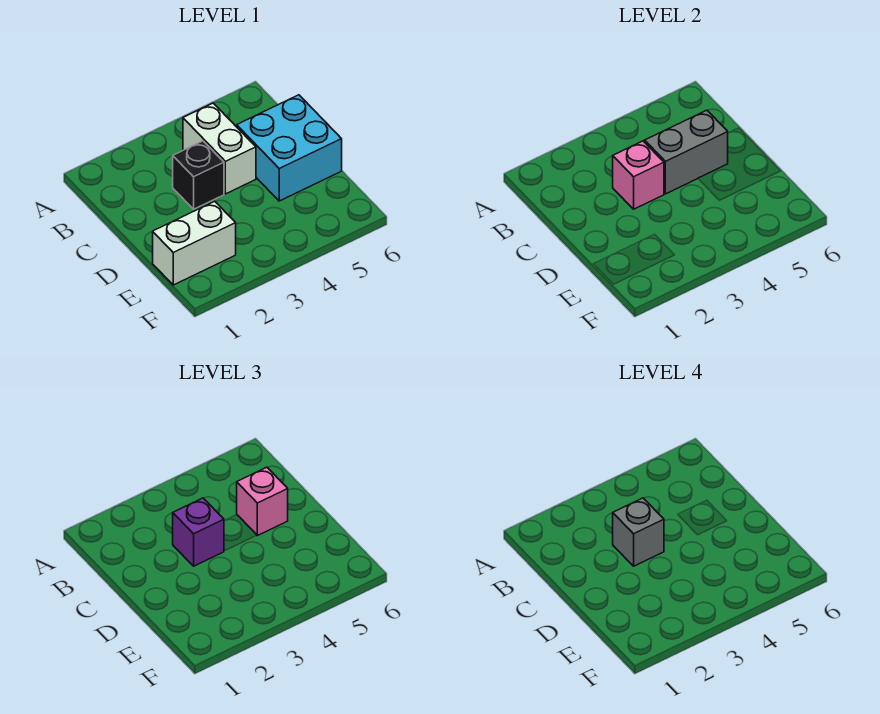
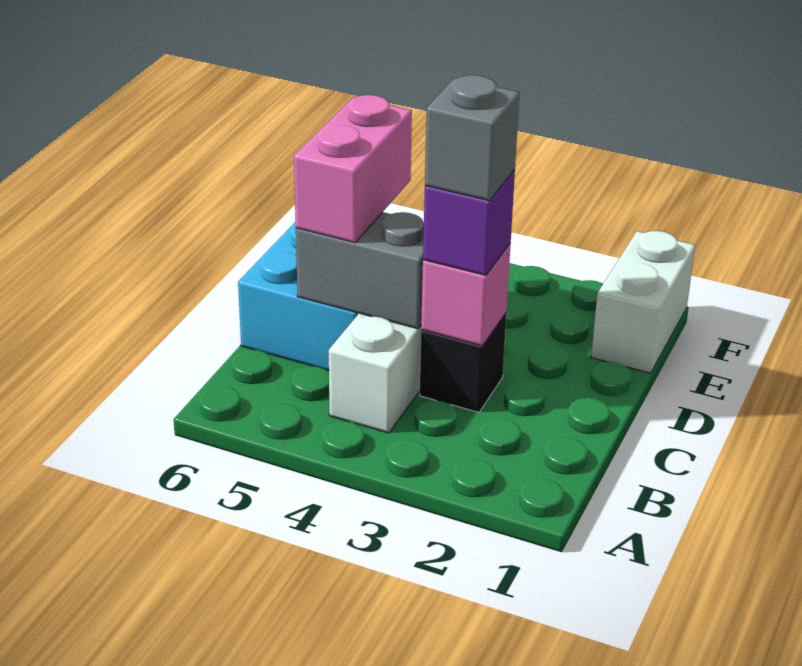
pink 1x1 brick [237,467,288,536] -> pink 1x2 brick [294,95,412,243]
white 1x2 brick [153,201,236,285] -> white 1x2 brick turned to [591,231,695,373]

